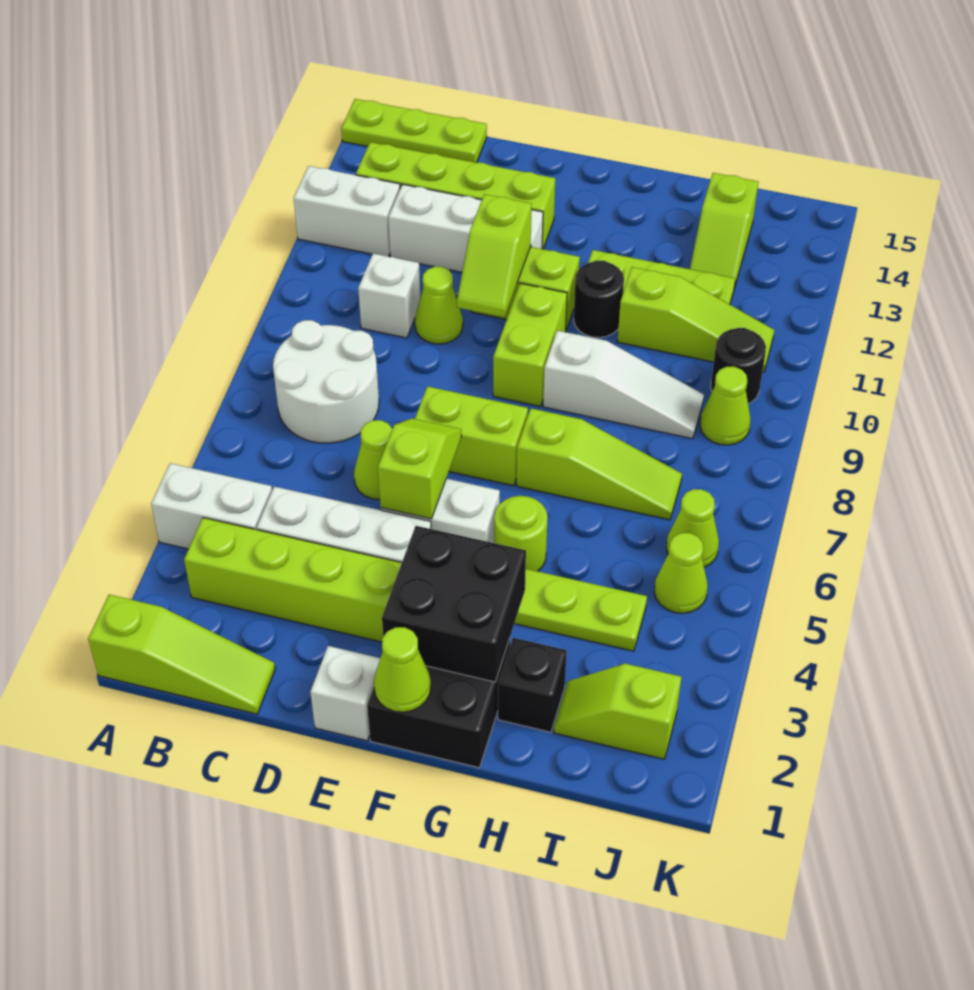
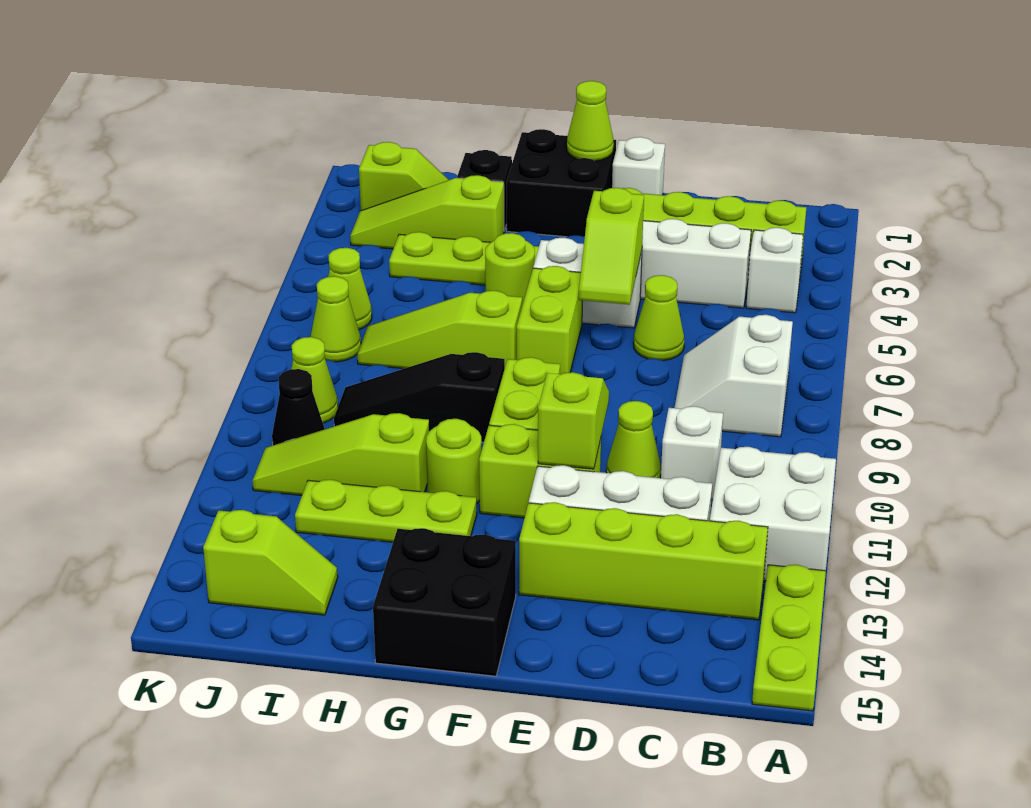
lime 1x3 slope [88,595,275,714] -> lime 1x3 slope moved to [350,175,504,249]
white 1x2 brick [151,463,272,549] -> white 1x1 brick [746,228,803,313]
white 1x2 brick [294,166,400,257] -> white 2x2 brick [710,447,836,581]
lime 1x3 plate [341,99,487,163] -> lime 1x3 plate turned to [752,565,826,711]
white 2x2 round brick [273,320,379,443] -> white 2x2 slope [675,315,793,437]
lime 1x2 brick [415,386,528,486] -> lime 1x2 brick turned to [517,266,582,374]
black 2x2 brick [382,526,526,682] -> black 2x2 brick moved to [373,528,516,676]
white 1x3 slope [543,331,704,439] -> black 1x3 slope [334,352,505,442]
black 1x1 round brick [574,261,624,338] -> lime 1x1 round brick [426,419,482,503]
lime 1x2 slope [690,173,758,288] -> lime 1x2 slope turned to [203,510,338,615]
lime 1x1 cone [654,533,708,613] -> lime 1x1 cone moved to [311,276,361,362]
black 1x1 round brick [711,328,766,404] -> black 1x1 cone [272,369,325,445]

